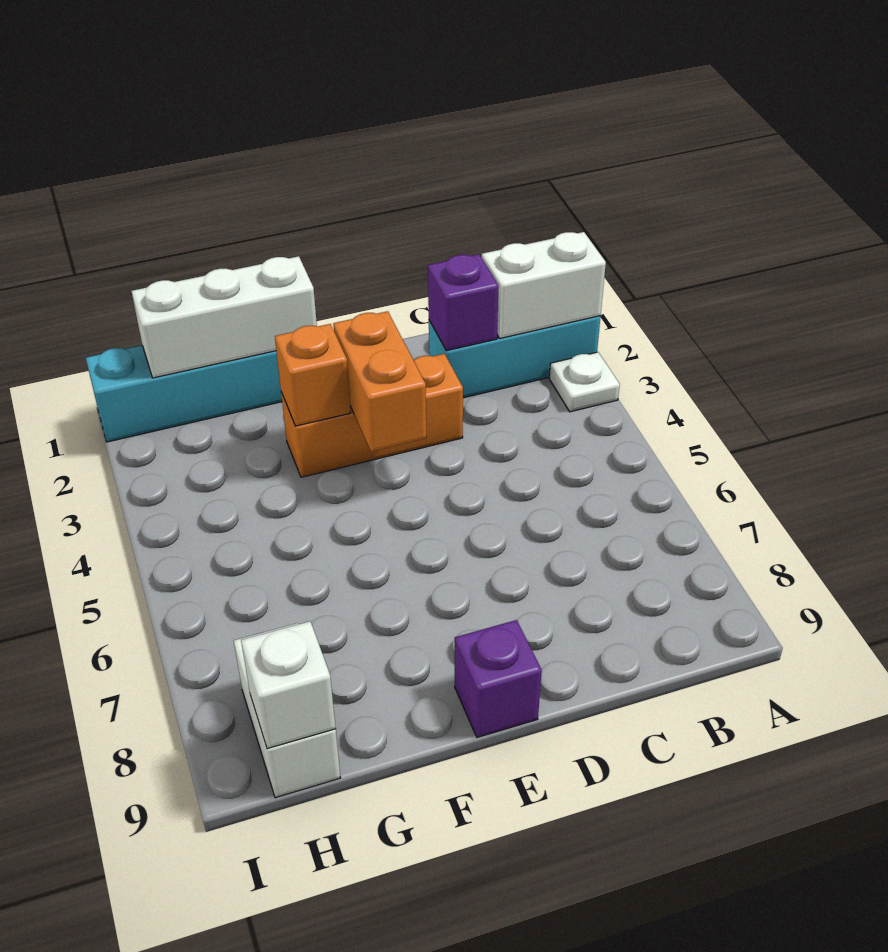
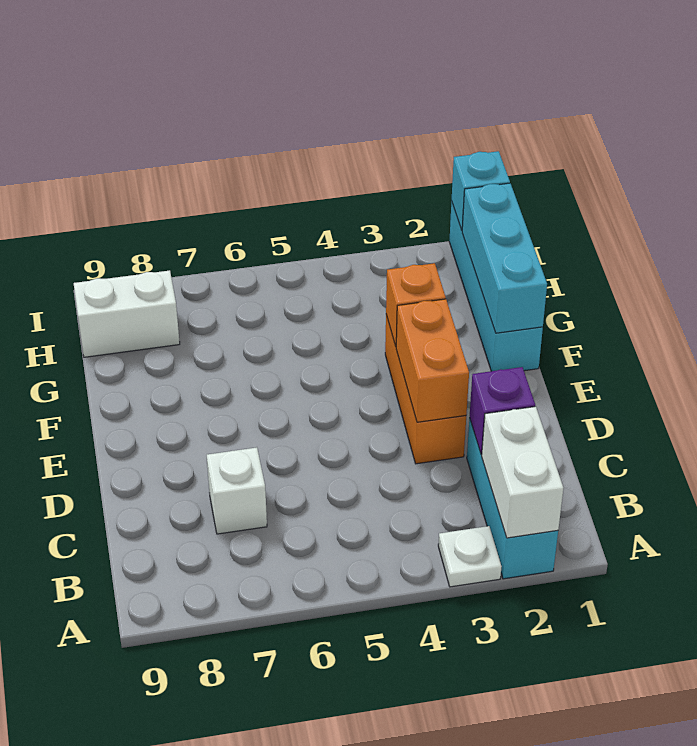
orange 1x2 brick [333,311,426,452] -> orange 1x2 brick turned to [396,299,469,422]
purple 1x1 brick [455,620,542,737] -> none
white 1x3 brick [132,256,317,378] -> cyan 1x3 brick [462,183,547,333]
white 1x1 brick [241,621,336,749] -> white 1x1 brick moved to [207,447,267,534]
none -> cyan 1x1 brick [452,151,510,230]

